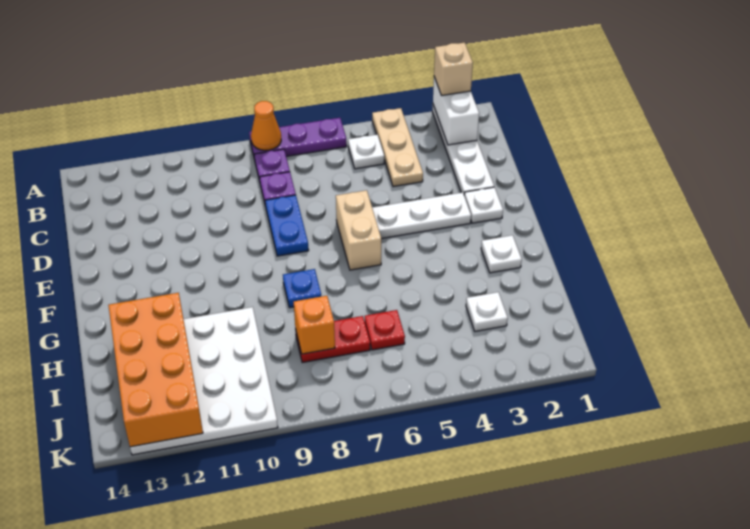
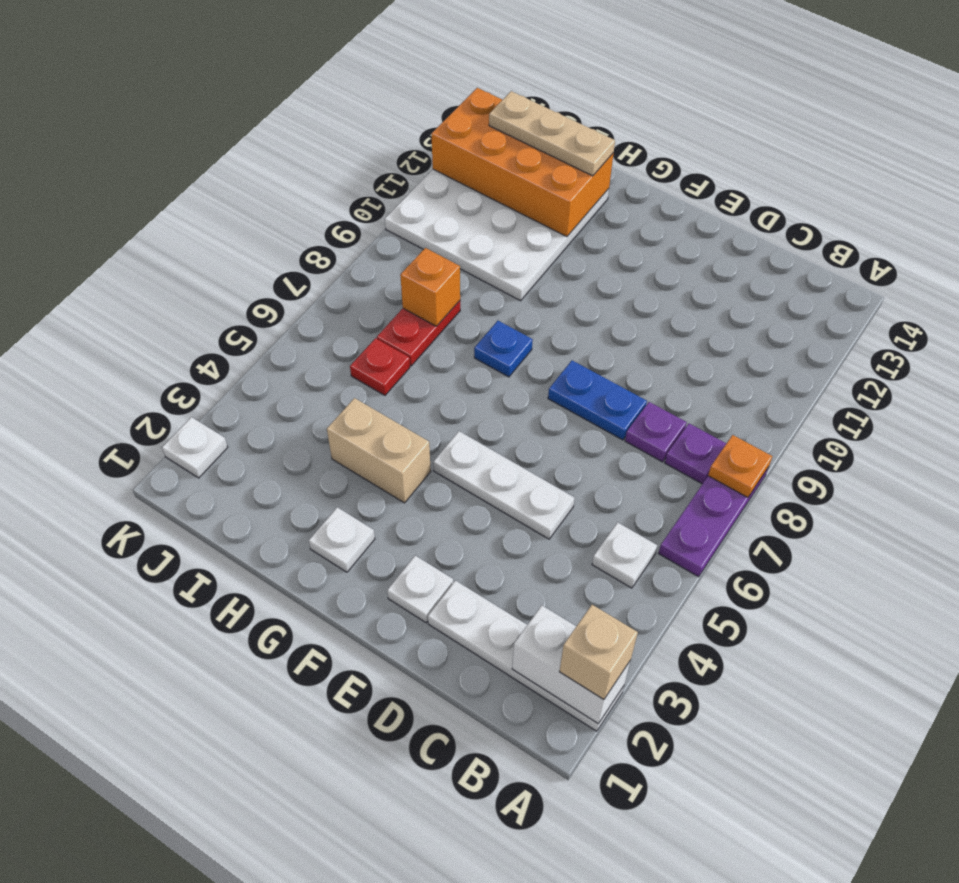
tan 1x3 plate [372,108,423,187] -> tan 1x3 plate moved to [489,91,615,176]
orange 1x1 cone [251,101,281,150] -> orange 1x1 plate [708,435,772,498]
white 1x3 plate [372,192,471,239] -> white 1x3 plate turned to [433,431,575,539]
tan 1x2 brick [336,190,381,270] -> tan 1x2 brick moved to [327,398,431,503]
white 1x1 plate [466,292,508,331] -> white 1x1 plate moved to [162,417,228,478]

